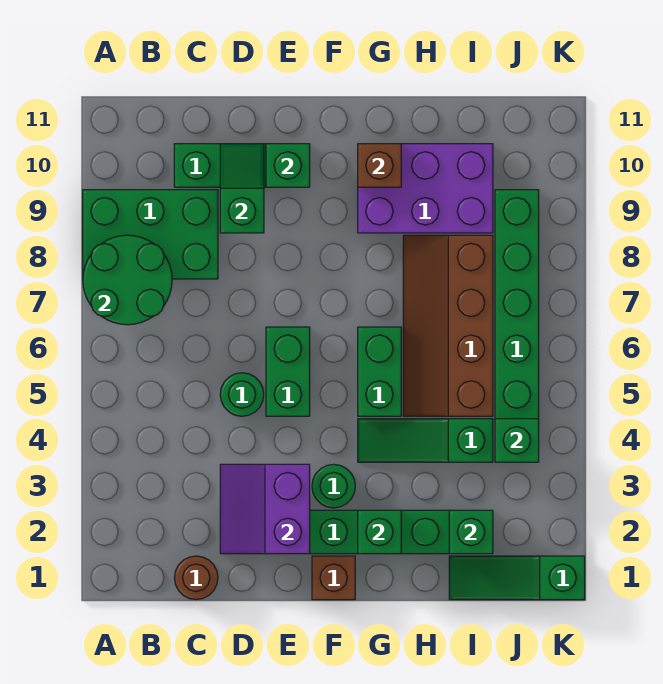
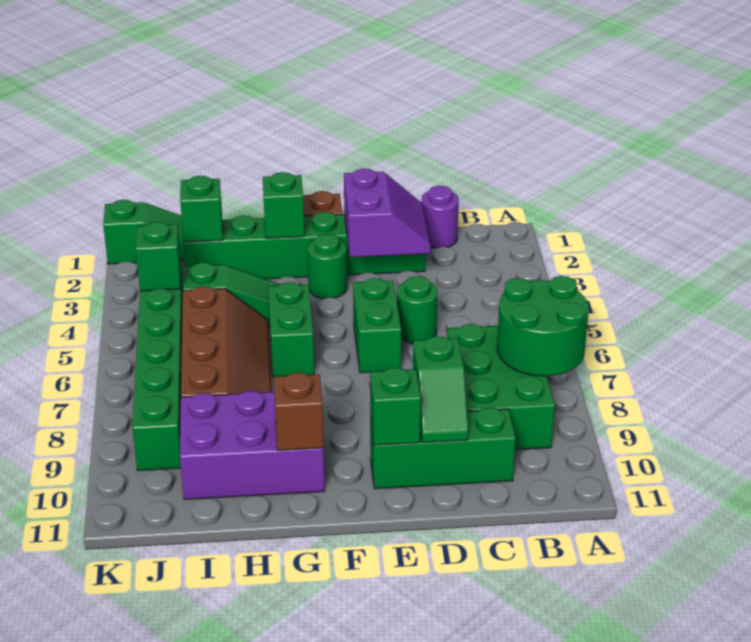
green 2x3 brick [83,190,218,279] -> green 2x3 brick turned to [447,324,555,450]
brown 1x1 round brick [174,556,218,600] -> purple 1x1 round brick [421,186,459,248]

